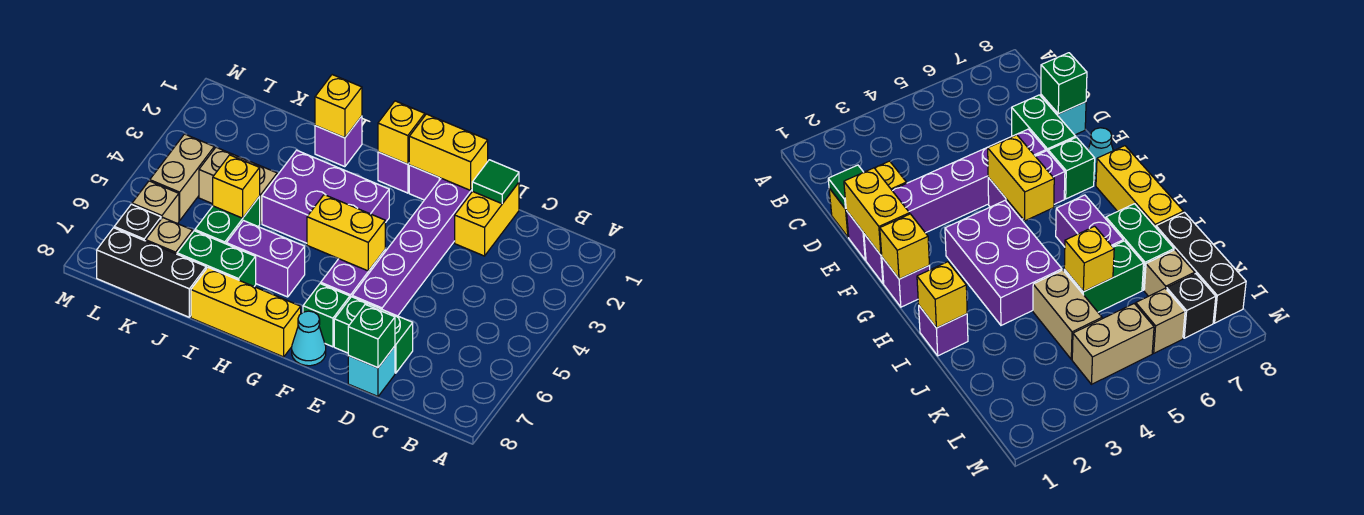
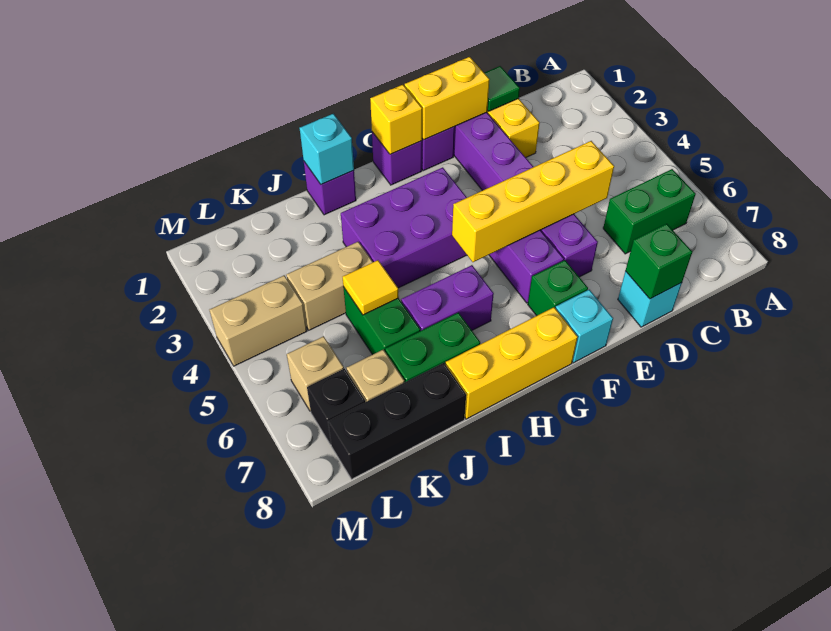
green 1x2 brick [334,297,413,373] -> green 1x2 brick moved to [603,169,696,254]
yellow 1x2 brick [307,195,385,271] -> yellow 1x4 brick [452,141,614,262]
cyan 1x1 cone [292,311,326,366] -> cyan 1x1 brick [555,290,613,363]
yellow 1x1 brick [315,75,362,138] -> cyan 1x1 brick [300,114,354,185]
yellow 1x1 brick [213,155,260,218] -> yellow 1x1 tile [343,260,399,315]
tan 1x2 brick [150,134,214,221] -> tan 1x2 brick turned to [210,275,307,366]

